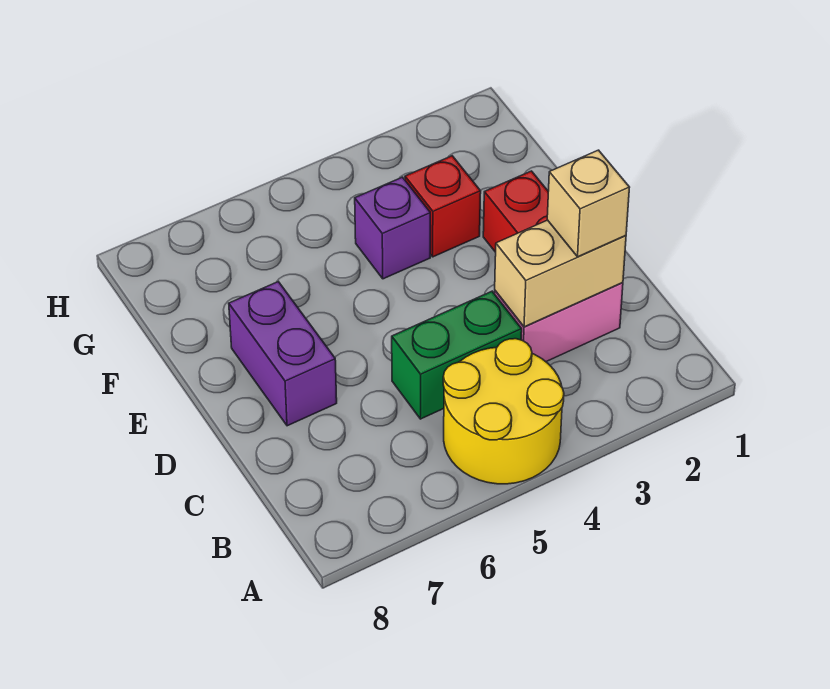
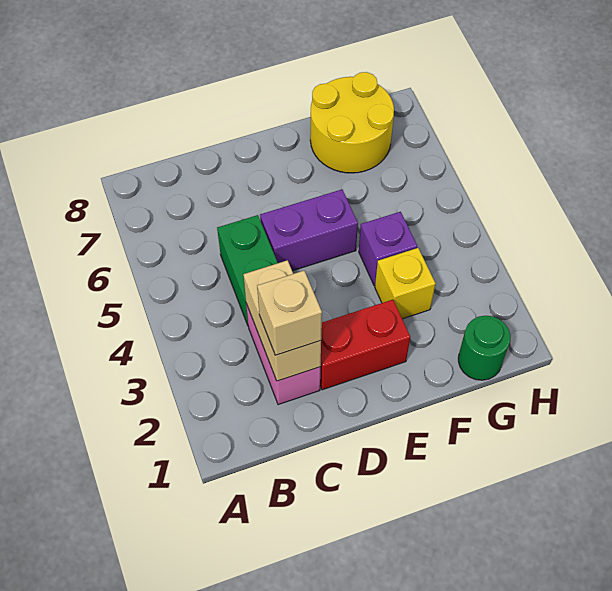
yellow 2x2 round brick [443,339,564,484] -> yellow 2x2 round brick moved to [310,72,394,173]
purple 1x2 brick [229,282,337,426] -> purple 1x2 brick moved to [260,189,358,271]
red 1x1 brick [405,156,481,257] -> yellow 1x1 brick [375,248,436,319]
none -> green 1x1 round brick [458,316,510,380]

